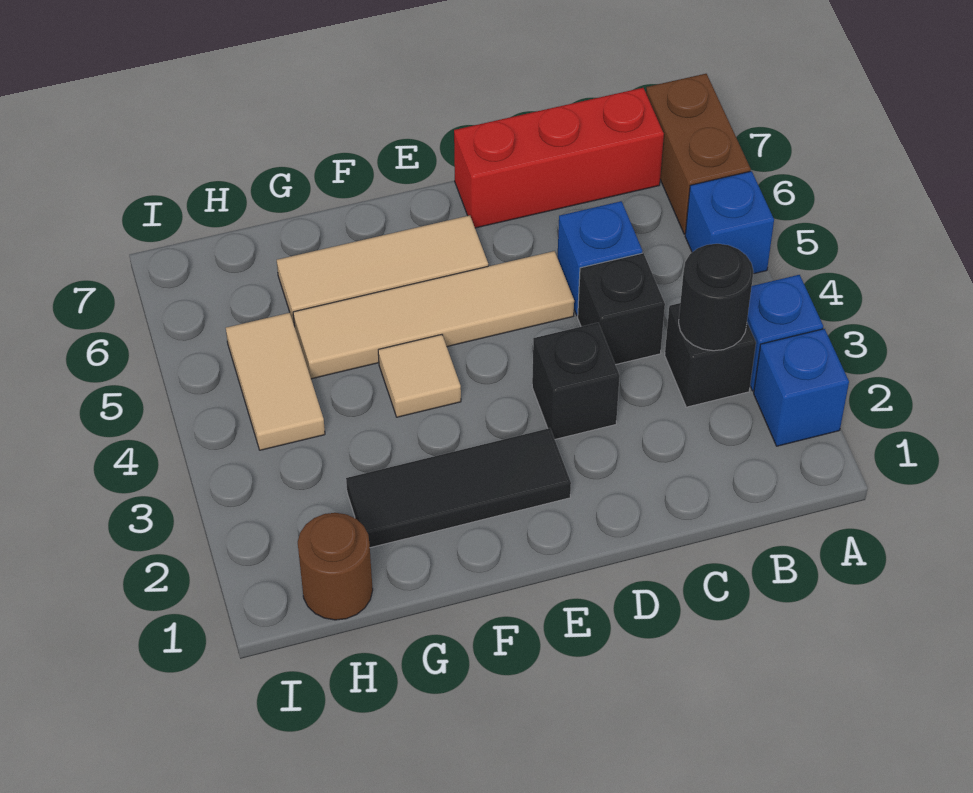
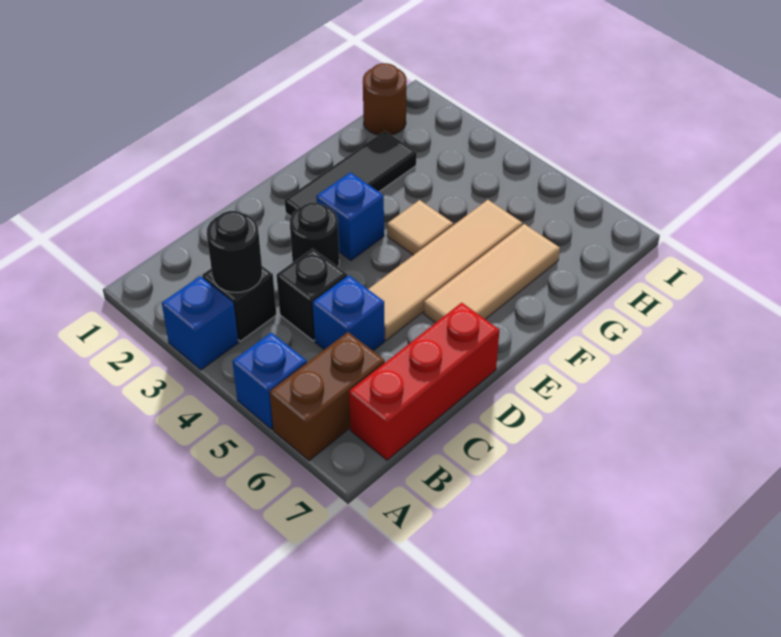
blue 1x1 brick [754,329,849,446] -> blue 1x1 brick moved to [316,172,384,260]
brown 1x2 brick [646,74,751,234] -> brown 1x2 brick turned to [270,332,385,461]
black 1x1 brick [532,323,620,439] -> black 1x1 round brick [290,203,339,267]
tan 1x2 tile [226,313,325,450] -> none

